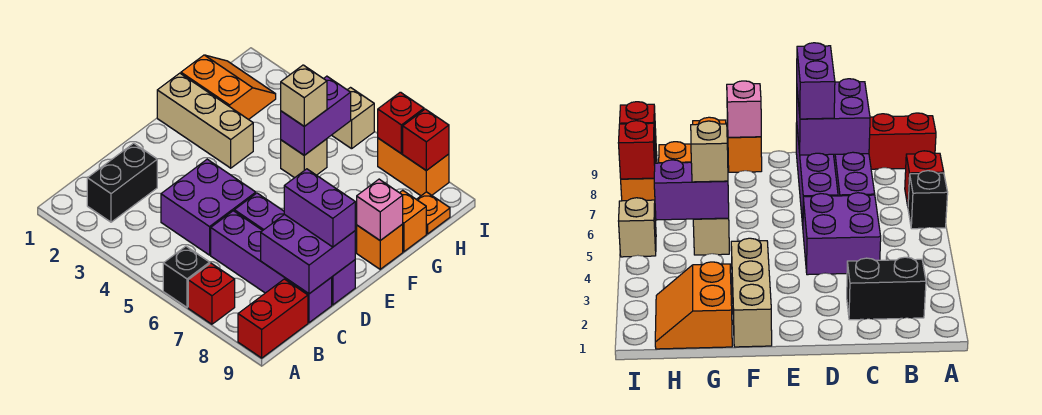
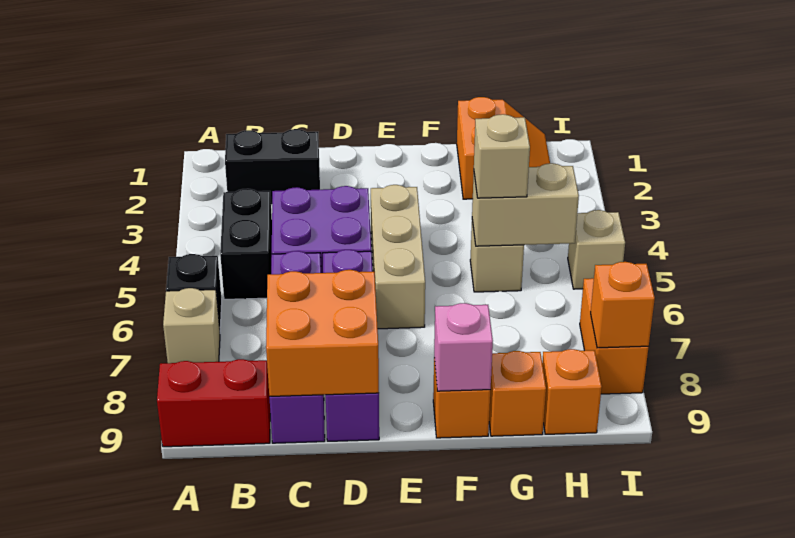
red 1x1 brick [188,263,235,324] -> tan 1x1 brick [163,288,220,363]
none -> black 1x2 brick [220,189,272,299]
purple 2x2 brick [261,214,355,294] -> orange 2x2 brick [266,270,379,397]
purple 1x2 brick [284,169,355,247] -> none
tan 1x3 brick [157,73,253,168] -> tan 1x3 brick moved to [371,185,425,329]
purple 1x2 brick [281,76,351,155] -> tan 1x2 brick [472,163,579,246]
orange 1x1 plate [416,192,450,234] -> orange 1x1 brick [542,349,602,434]
red 1x1 brick [378,92,424,154] -> none
red 1x1 brick [403,109,449,171] -> orange 1x1 brick [591,262,655,348]

